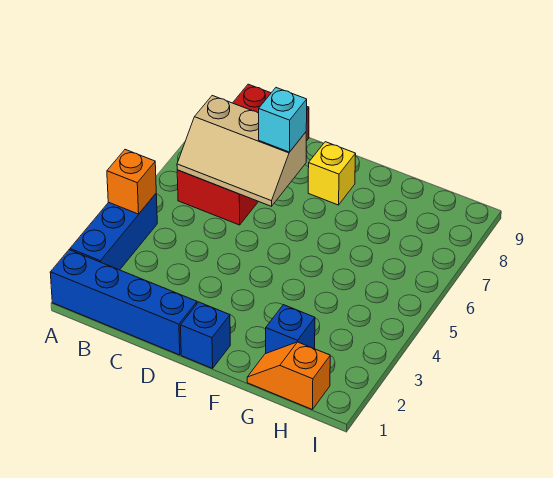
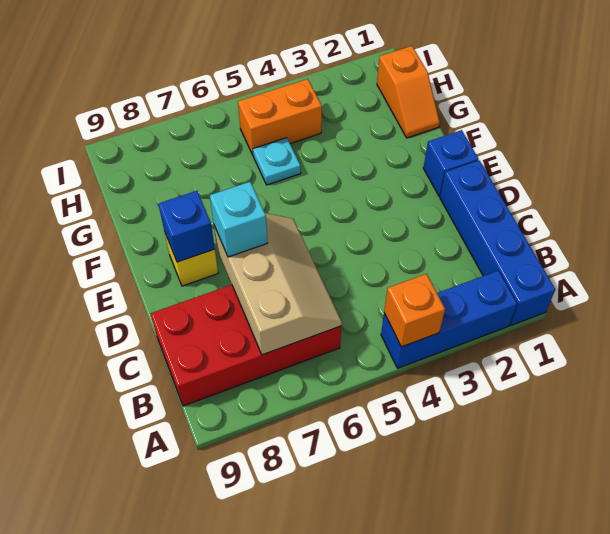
blue 1x1 brick [266,305,315,353] -> blue 1x1 brick moved to [158,191,215,262]
none -> cyan 1x1 plate [253,138,301,185]
none -> orange 1x2 brick [238,79,322,155]

